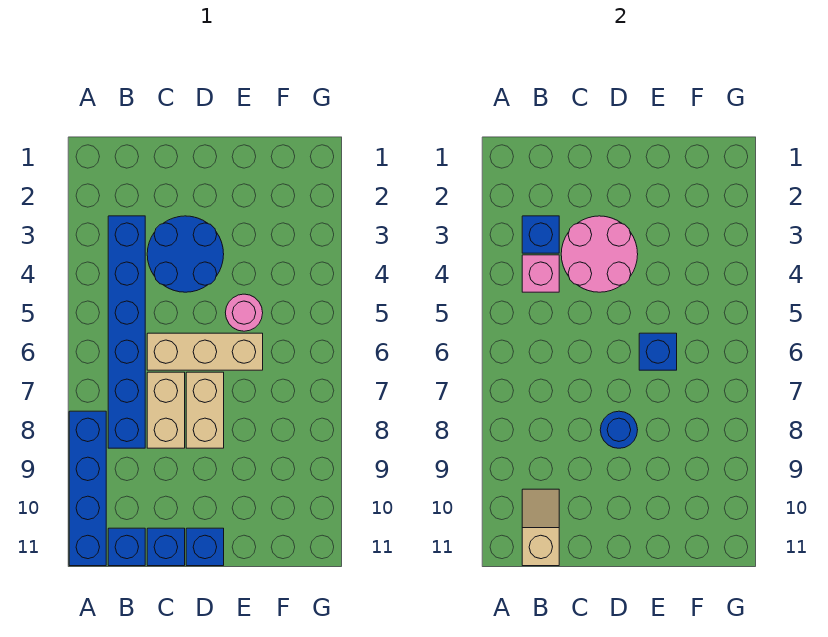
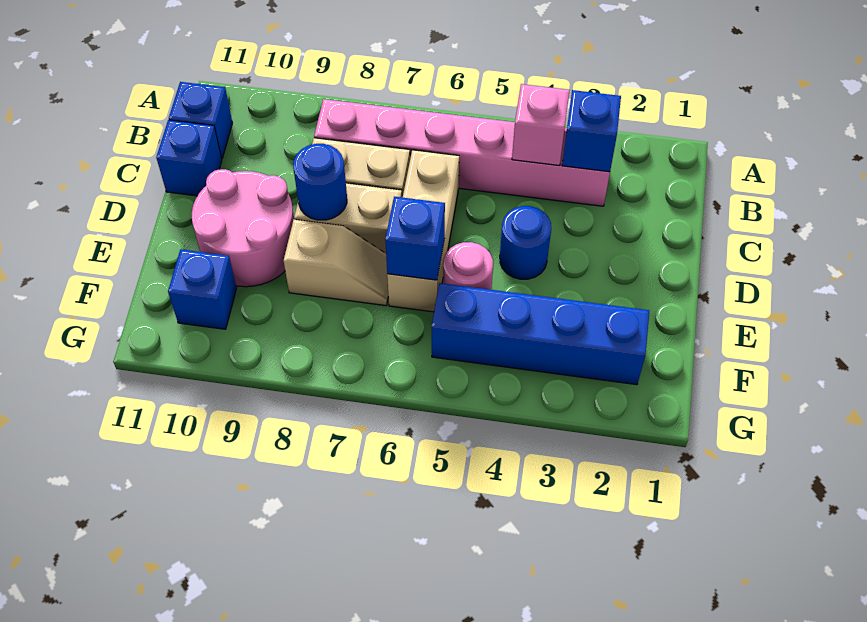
blue 1x4 brick [69,411,106,566] -> blue 1x4 brick moved to [432,283,649,385]
blue 1x6 brick [108,216,145,448] -> pink 1x6 brick [314,99,610,206]
tan 1x2 slope [522,489,559,566] -> tan 1x2 slope moved to [284,220,388,306]
blue 2x2 round brick [147,216,224,292] -> blue 1x1 round brick [500,206,551,279]
pink 2x2 round brick [561,216,638,292] -> pink 2x2 round brick moved to [192,169,294,287]
blue 1x1 brick [186,528,224,566] -> blue 1x1 brick moved to [168,249,237,329]

